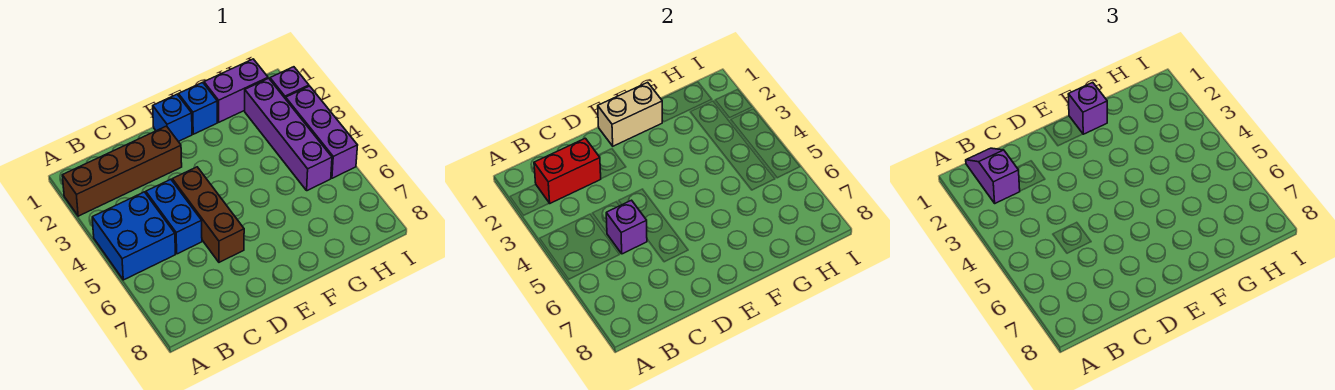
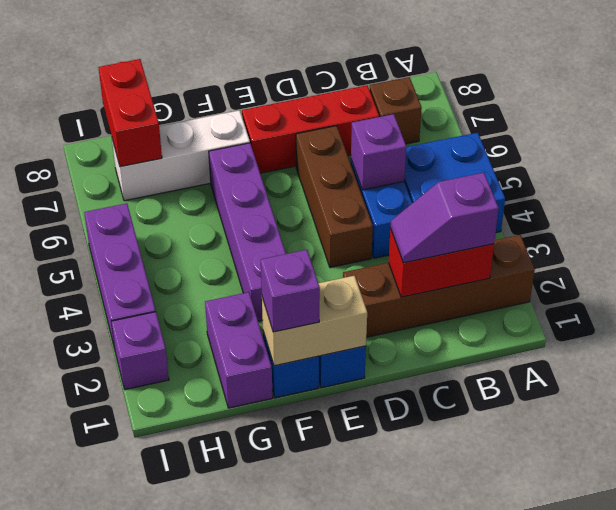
purple 1x2 slope [966,148,1020,203] -> purple 1x2 slope turned to [390,173,499,263]
none -> brown 1x1 brick [369,77,422,144]
none -> red 1x3 brick [242,85,379,173]
none -> white 1x3 brick [112,110,250,201]
purple 1x2 brick [204,59,268,122] -> purple 1x2 brick turned to [205,292,273,408]
purple 1x4 brick [245,78,332,191] -> purple 1x4 brick moved to [209,143,286,321]
none -> red 1x2 brick [98,59,162,167]

